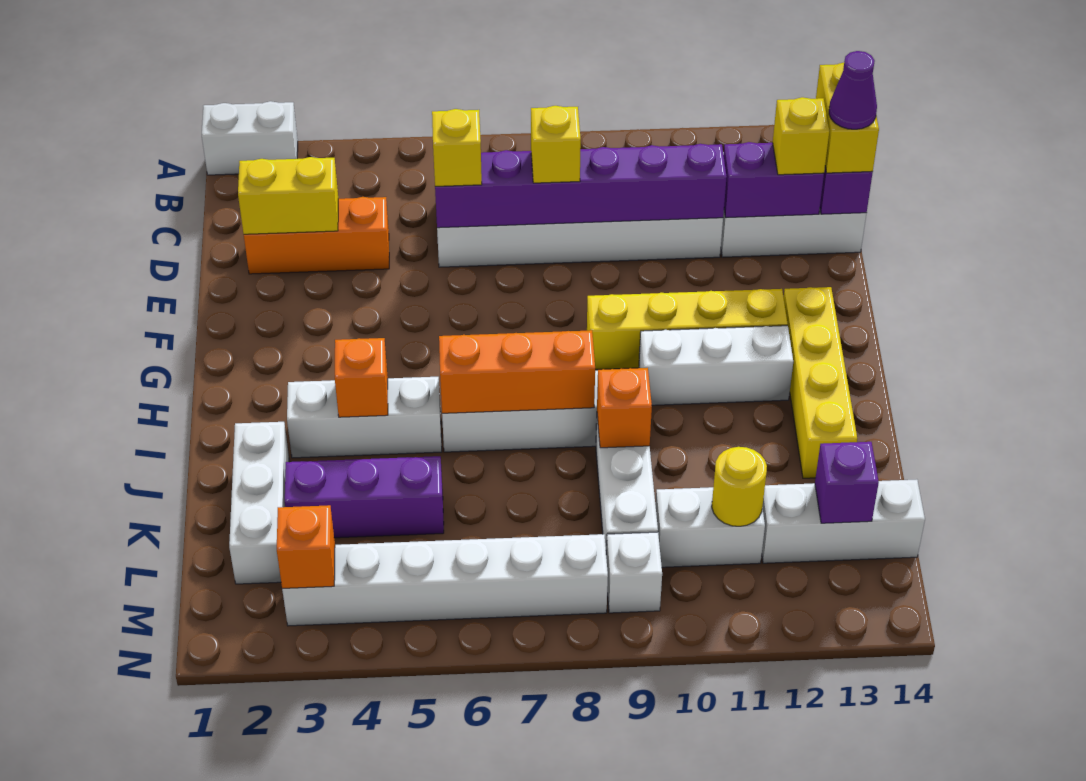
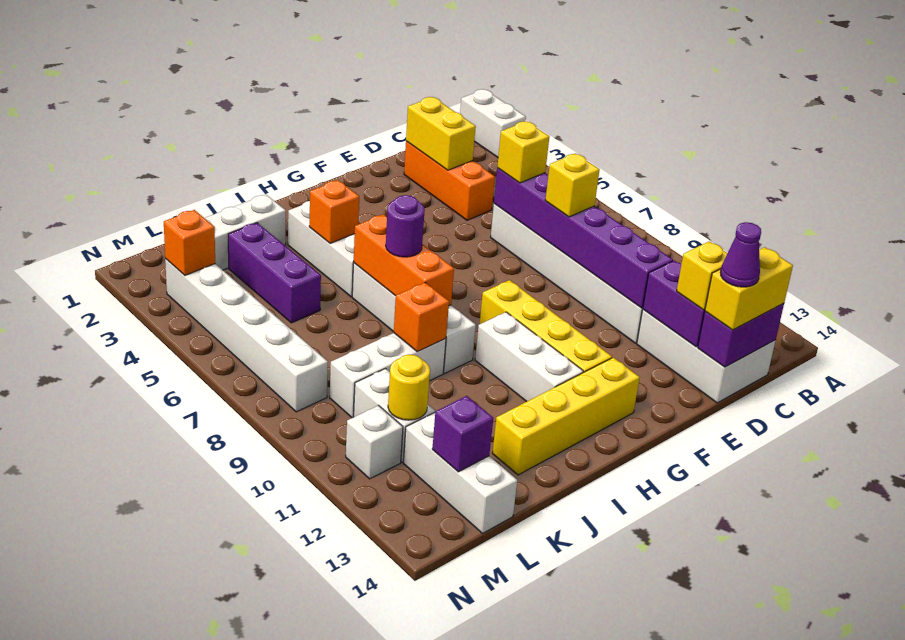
none -> purple 1x1 round brick [386,195,425,257]
white 1x1 brick [606,532,662,613] -> white 1x1 brick moved to [346,405,403,479]

